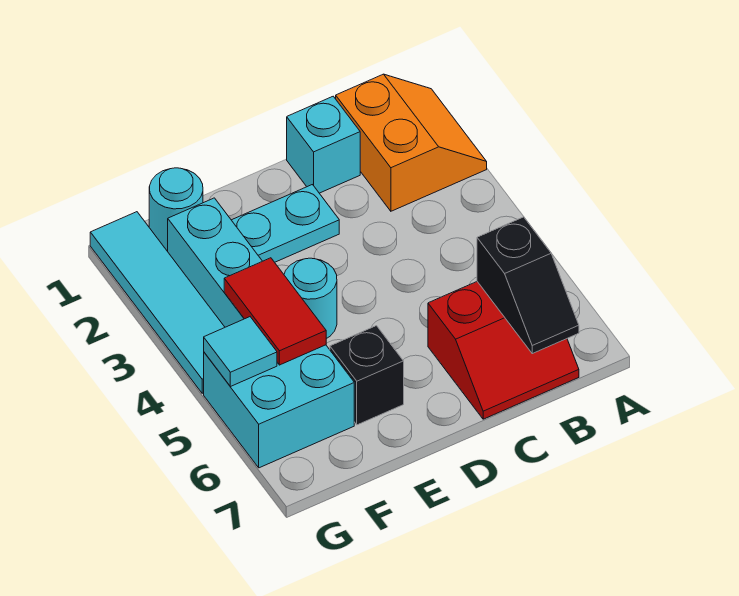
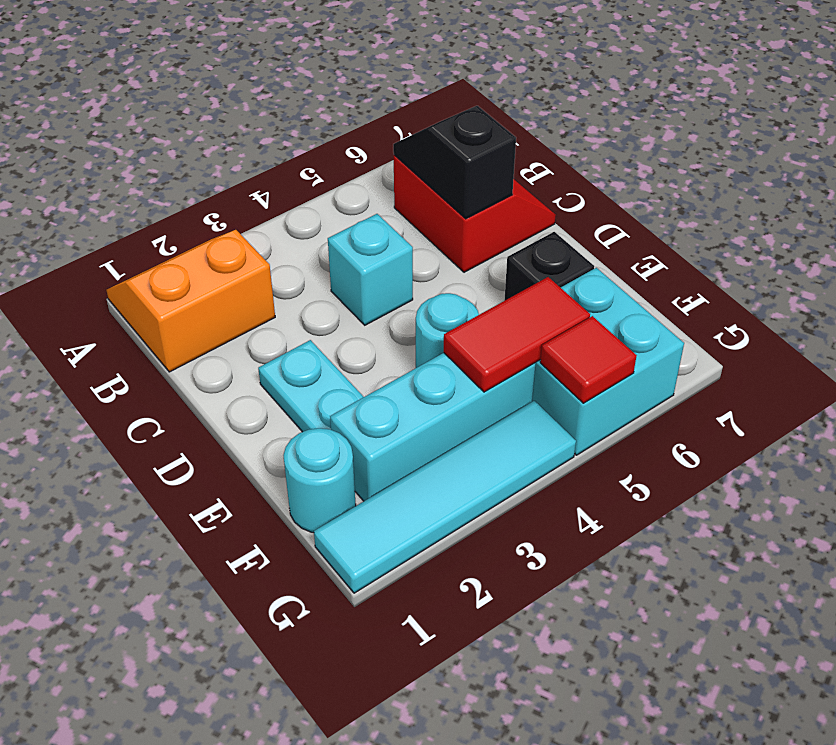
black 1x2 slope [477,217,579,354] -> black 1x2 slope turned to [393,106,516,219]
cyan 1x1 brick [287,96,360,193] -> cyan 1x1 brick moved to [328,214,413,325]
cyan 1x1 tile [204,317,277,387] -> red 1x1 tile [540,316,637,403]

